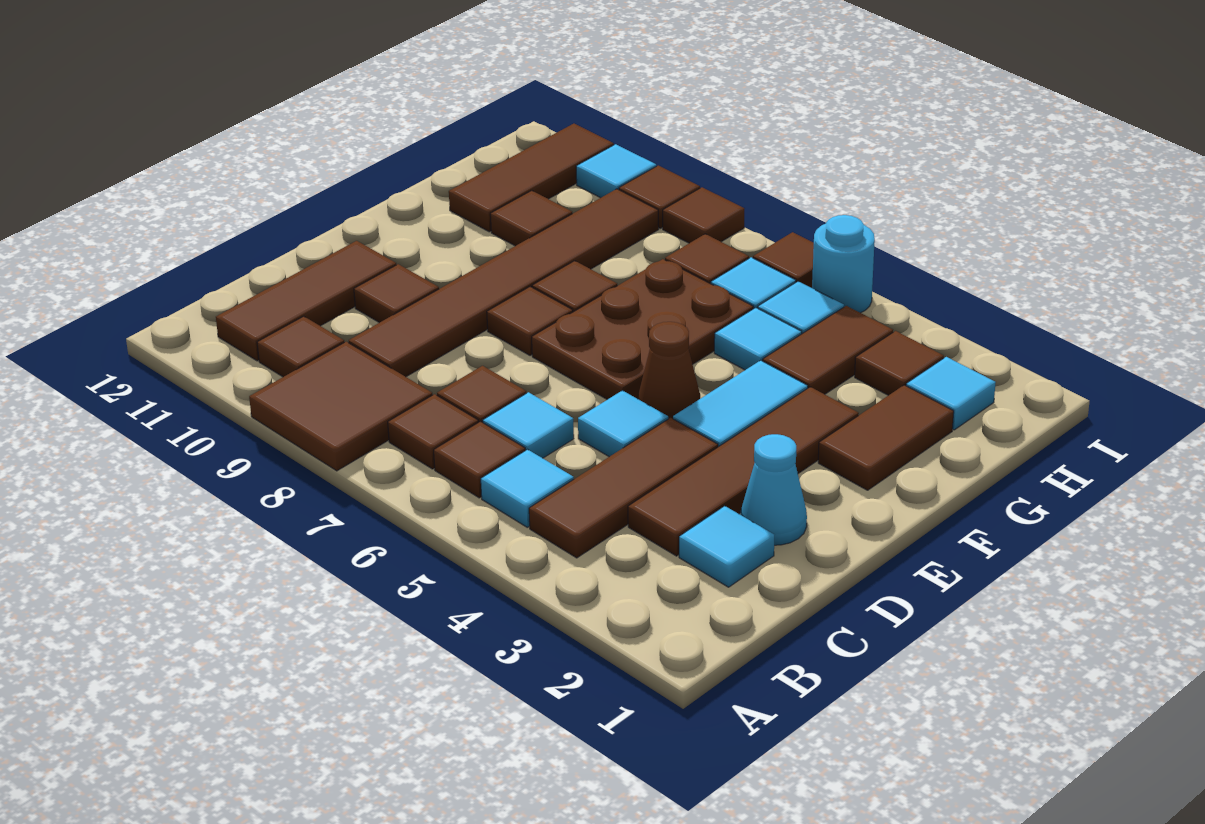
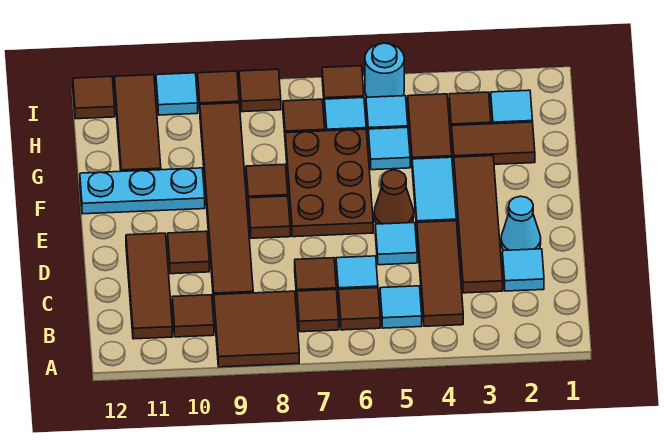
brown 1x2 tile [818,385,954,490] -> brown 1x2 tile turned to [452,122,535,164]
none -> cyan 1x3 plate [80,168,205,214]
brown 1x1 tile [490,191,572,246] -> brown 1x1 tile moved to [73,76,115,119]

